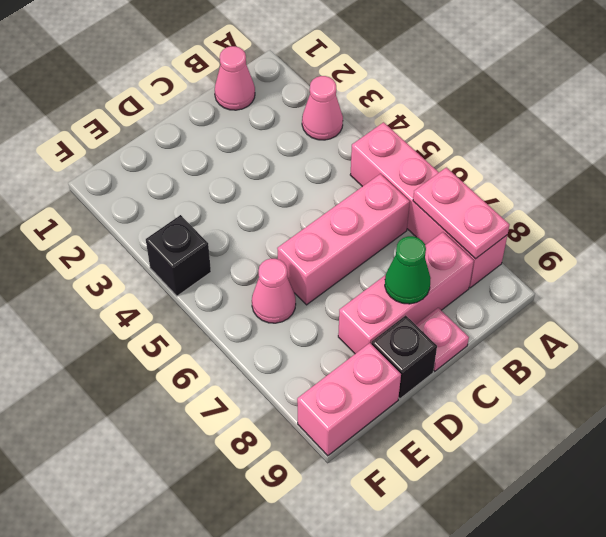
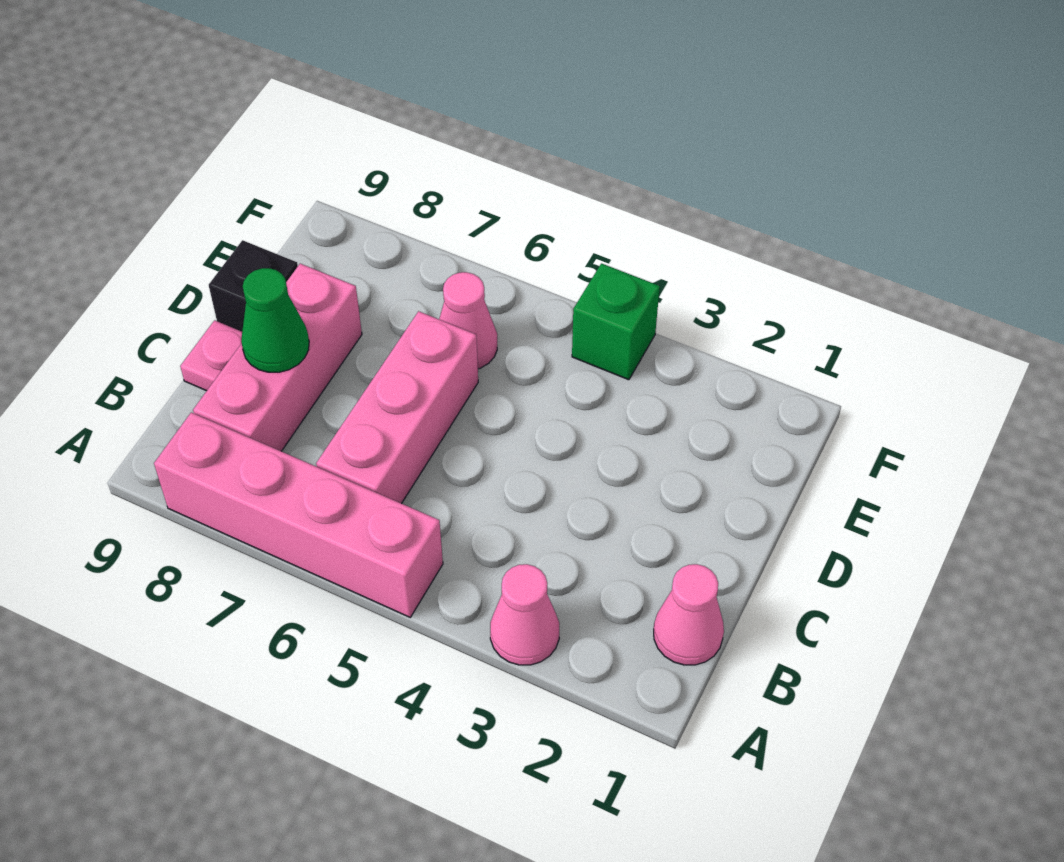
pink 1x2 plate [413,167,509,259] -> none
pink 1x2 brick [297,343,401,456] -> none
black 1x1 brick [146,215,211,296] -> green 1x1 brick [572,264,660,380]

